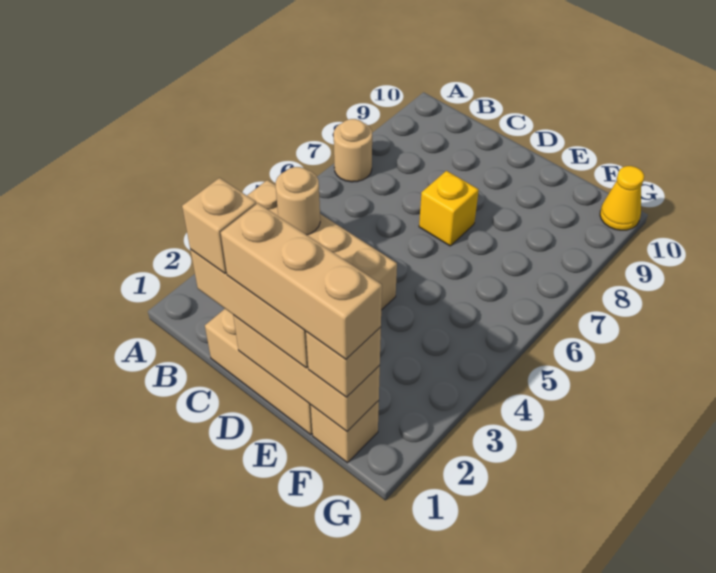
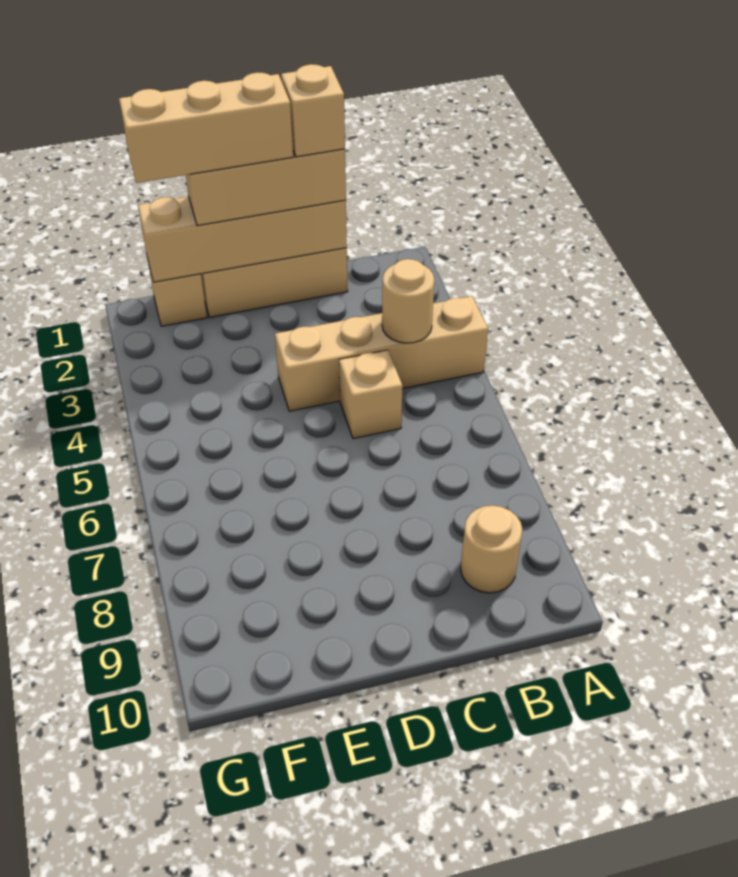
tan 1x1 round brick [334,119,372,182] -> tan 1x1 round brick moved to [461,506,522,593]
tan 1x3 brick [233,315,380,431] -> tan 1x4 brick [138,196,347,282]
yellow 1x1 brick [419,171,479,246] -> none
tan 1x1 brick [306,327,381,397] -> tan 1x1 brick moved to [339,350,403,439]
yellow 1x1 cone [600,166,644,230] -> none

